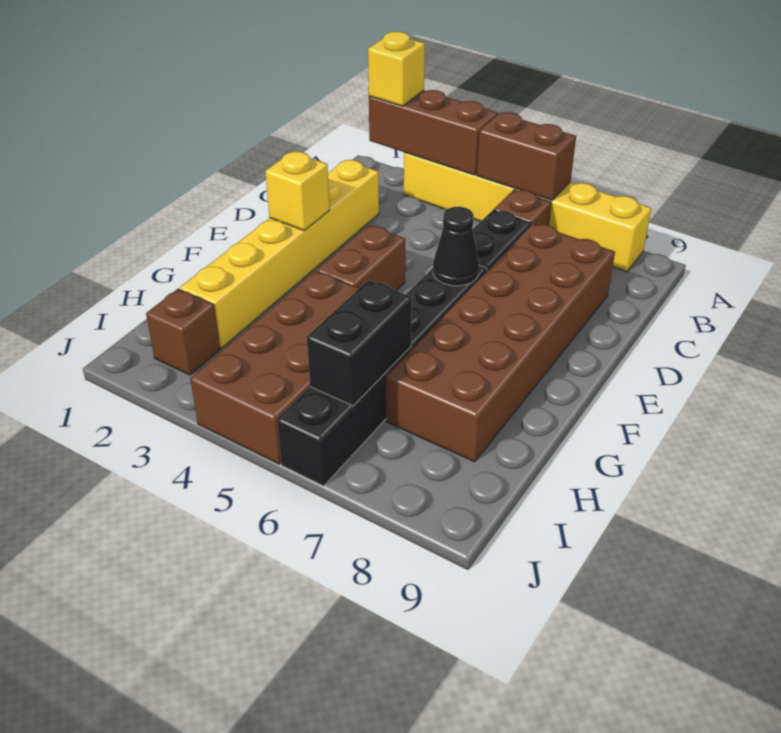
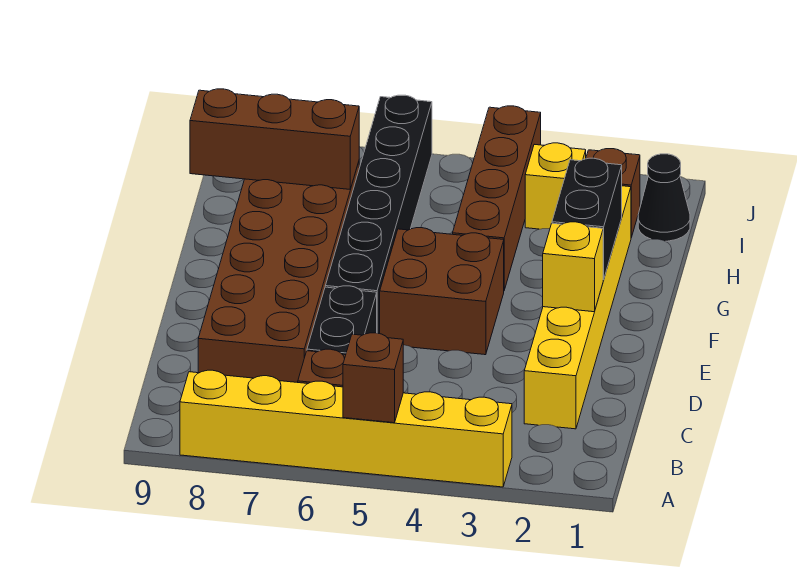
brown 1x3 brick [369,90,498,175] -> brown 1x3 brick moved to [190,89,359,189]
yellow 1x1 brick [368,31,425,106] -> yellow 1x1 brick moved to [525,143,586,229]
brown 1x2 brick [477,112,576,200] -> brown 1x1 brick [343,333,403,423]
brown 1x2 brick [317,225,406,291] -> brown 2x2 brick [380,228,504,355]
black 1x1 cone [433,207,479,286] -> black 1x1 cone moved to [638,154,690,241]
brown 2x4 brick [190,271,359,464] -> brown 1x4 brick [453,106,541,290]
black 1x2 brick [307,280,412,406] -> black 1x2 brick moved to [552,158,622,280]

